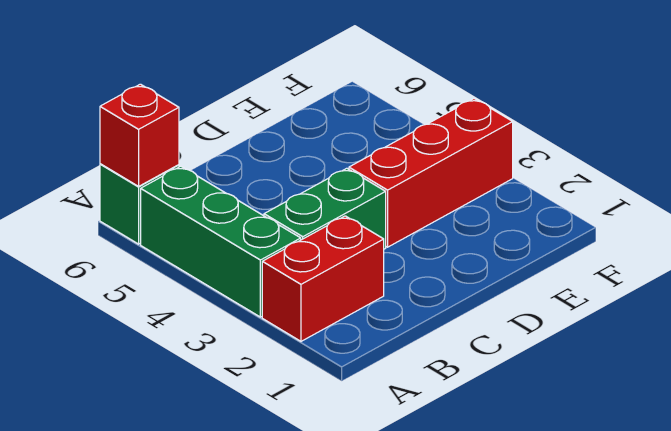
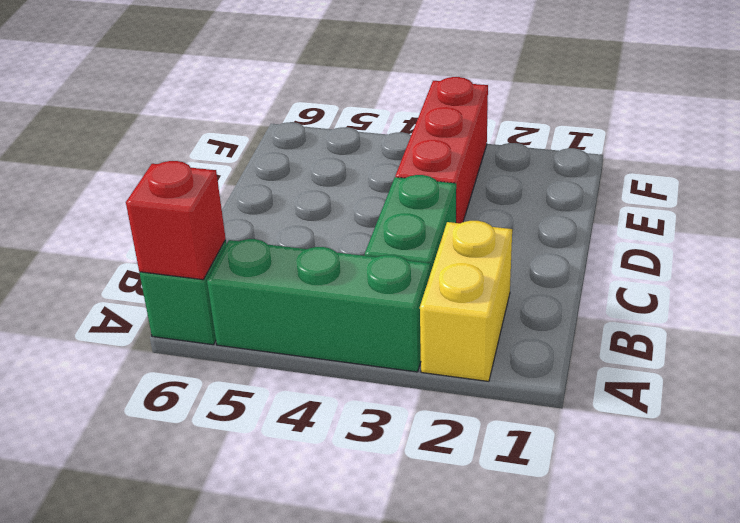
red 1x2 brick [262,216,384,341] -> yellow 1x2 brick [420,221,512,381]

